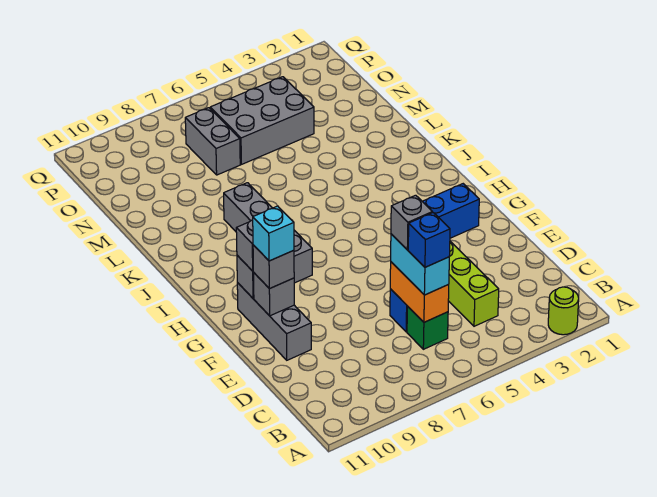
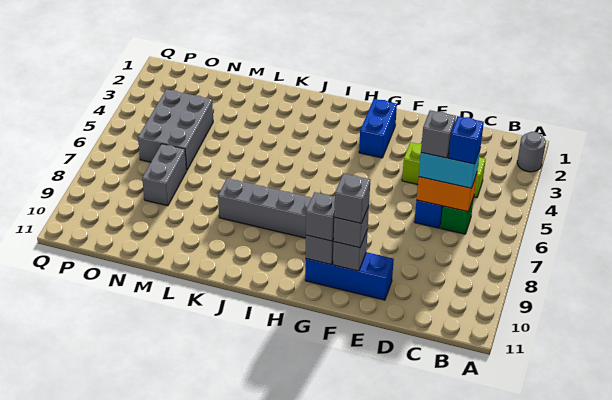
lime 1x1 round brick [548,287,579,335] -> grey 1x1 round brick [517,132,546,172]
grey 1x3 brick [237,283,311,360] -> blue 1x3 brick [305,252,394,300]
cyan 1x1 brick [253,206,294,261] -> grey 1x1 brick [334,173,370,223]
grey 1x2 brick [185,108,240,175] -> grey 1x2 brick turned to [142,144,187,206]

